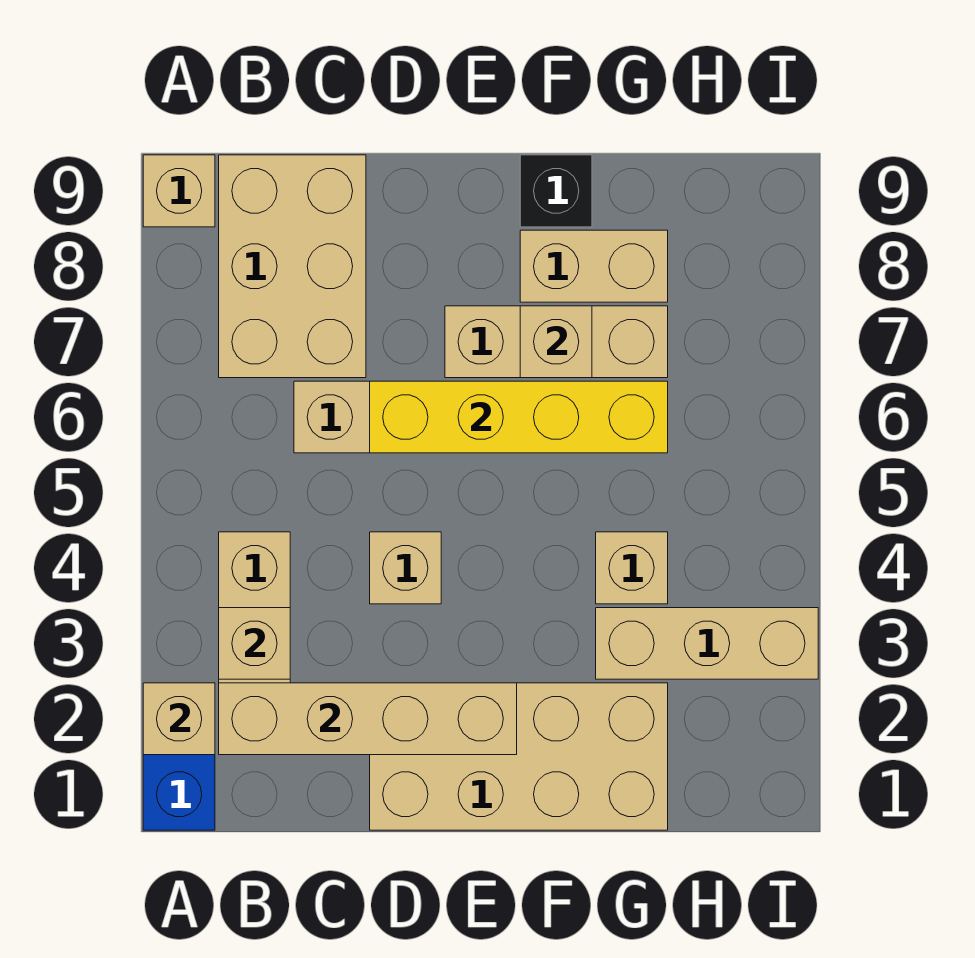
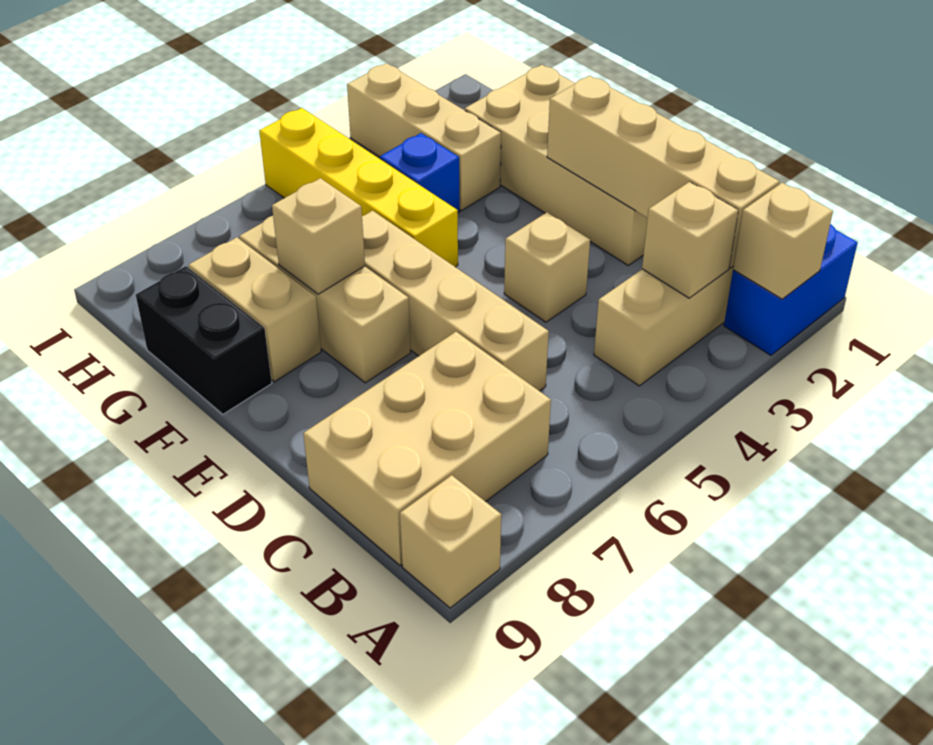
yellow 1x4 brick [370,381,668,453] -> yellow 1x4 brick moved to [259,108,458,267]
black 1x1 brick [520,155,592,227] -> black 1x2 brick [136,266,272,414]
tan 1x1 brick [596,532,668,604] -> blue 1x1 brick [380,133,460,213]

